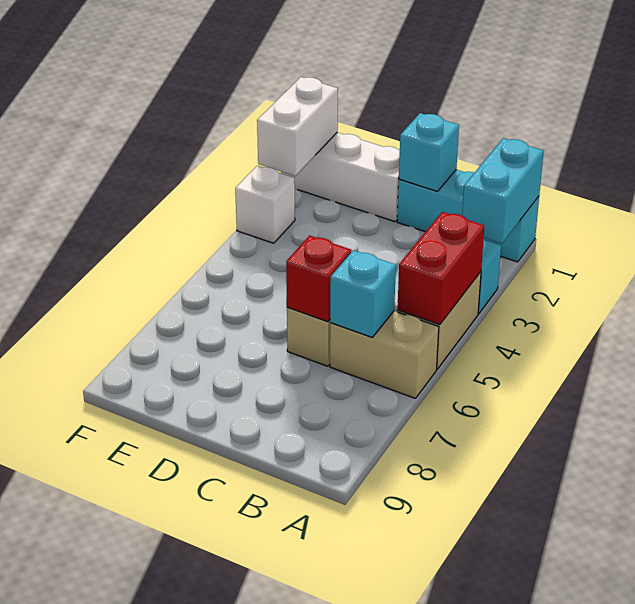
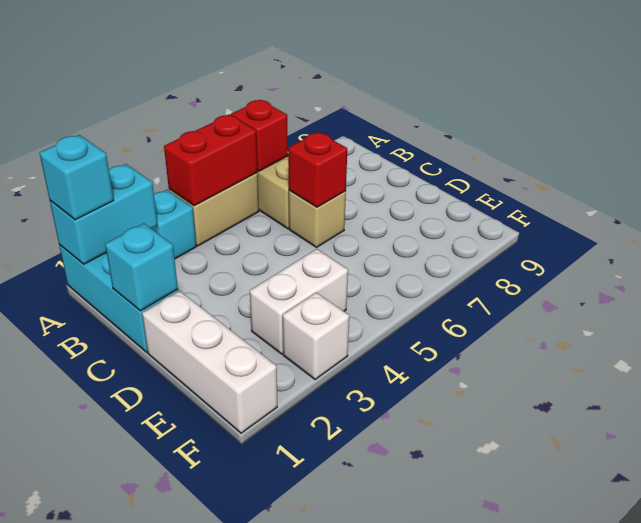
none -> red 1x1 brick [231,100,288,171]
cyan 1x1 brick [330,250,396,337] -> cyan 1x1 brick moved to [40,135,114,220]
white 1x2 brick [257,77,338,176] -> white 1x2 brick moved to [250,249,348,354]

